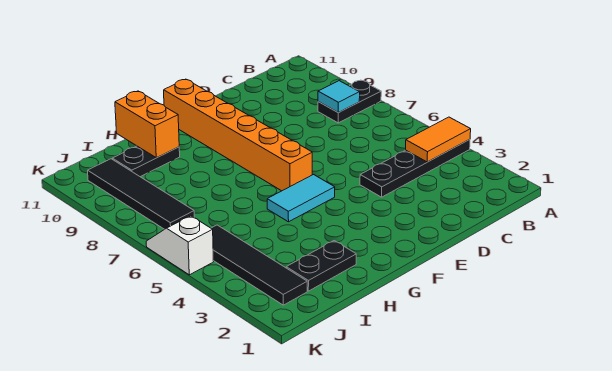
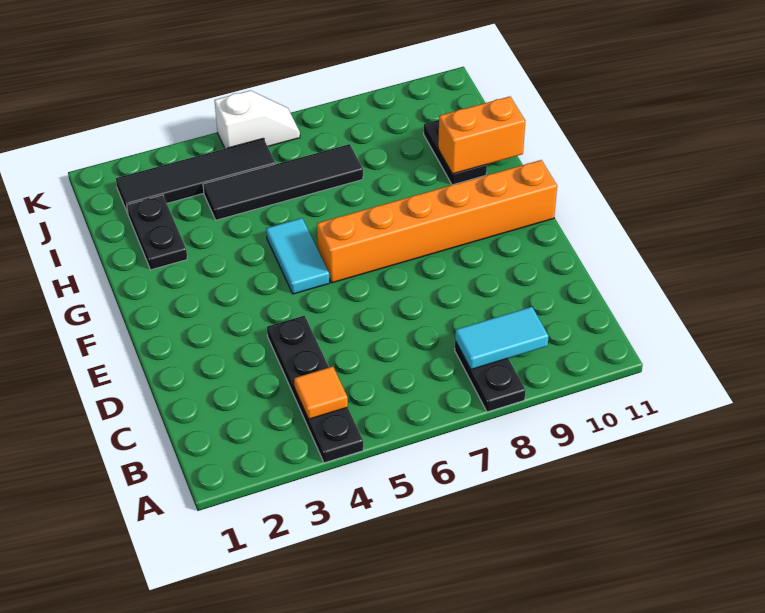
orange 1x2 tile [406,117,471,162] -> orange 1x1 tile [294,367,348,419]
cyan 1x1 tile [318,81,360,113] -> cyan 1x2 tile [455,307,549,369]
black 1x4 tile [88,159,194,229] -> black 1x4 tile moved to [203,144,363,220]

